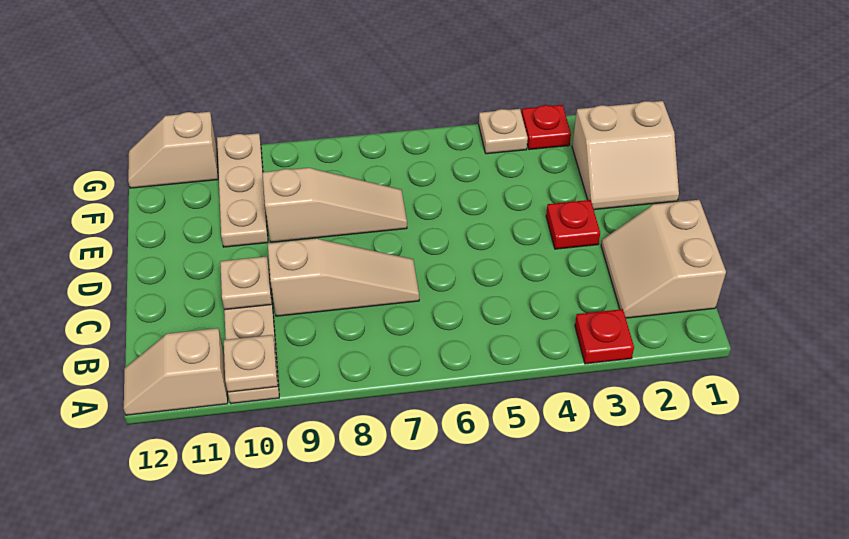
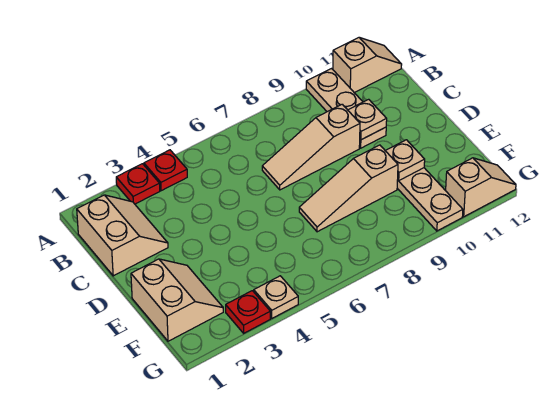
tan 1x1 plate [224,335,278,392] -> tan 1x1 plate moved to [385,140,425,181]
red 1x1 plate [546,200,600,249] -> red 1x1 plate moved to [144,150,187,191]
tan 2x2 slope [572,101,679,210] -> tan 2x2 slope turned to [131,259,223,341]

